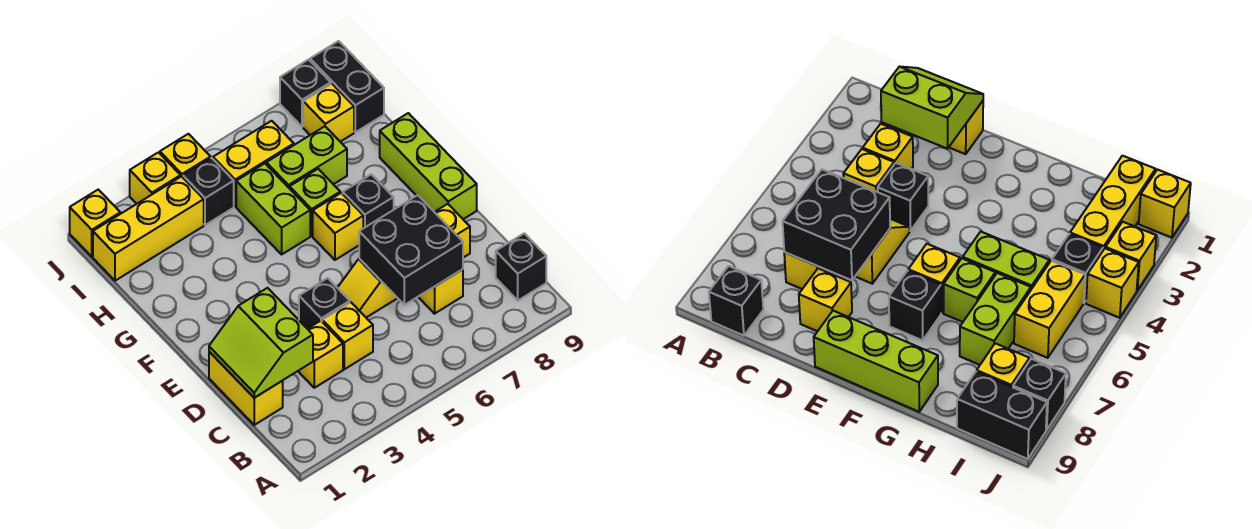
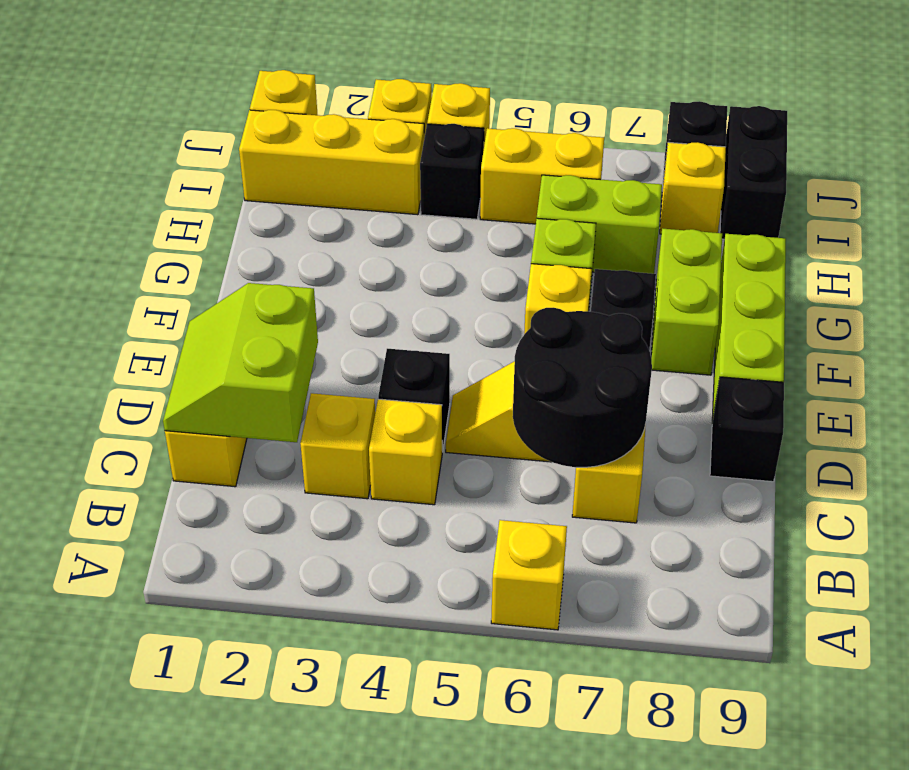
black 1x1 brick [496,233,546,300] -> black 1x1 brick moved to [710,377,784,482]
black 2x2 brick [359,195,463,305] -> black 2x2 round brick [513,308,652,467]
yellow 1x1 brick [435,204,470,258] -> yellow 1x1 brick moved to [491,520,567,630]
lime 1x2 brick [236,163,310,254] -> lime 1x2 brick moved to [651,229,722,375]

